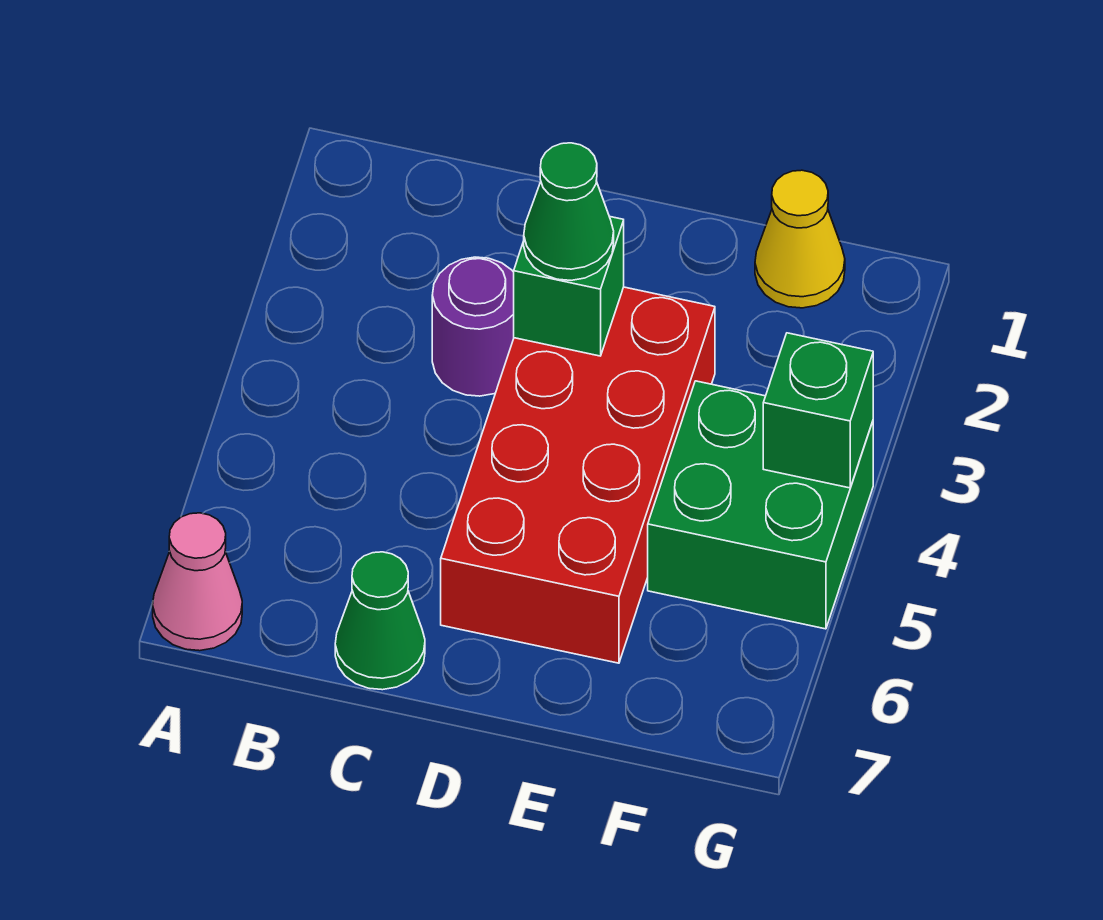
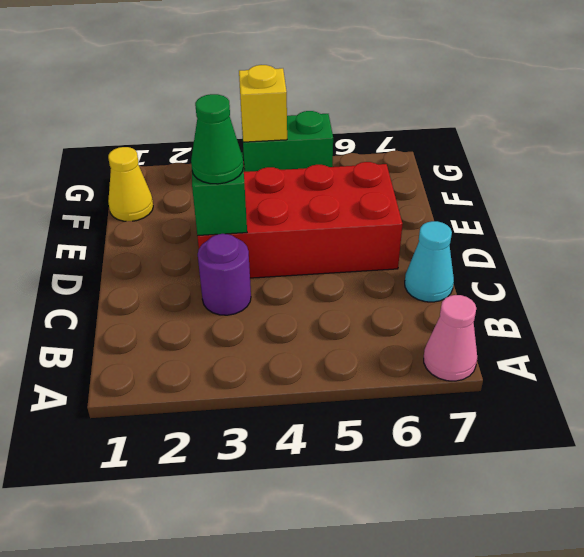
green 1x1 cone [335,552,425,690] -> cyan 1x1 cone [405,221,454,302]
green 2x2 brick [648,381,873,629] -> green 1x2 brick [242,111,333,172]
green 1x1 brick [763,333,873,488] -> yellow 1x1 brick [239,65,287,142]

